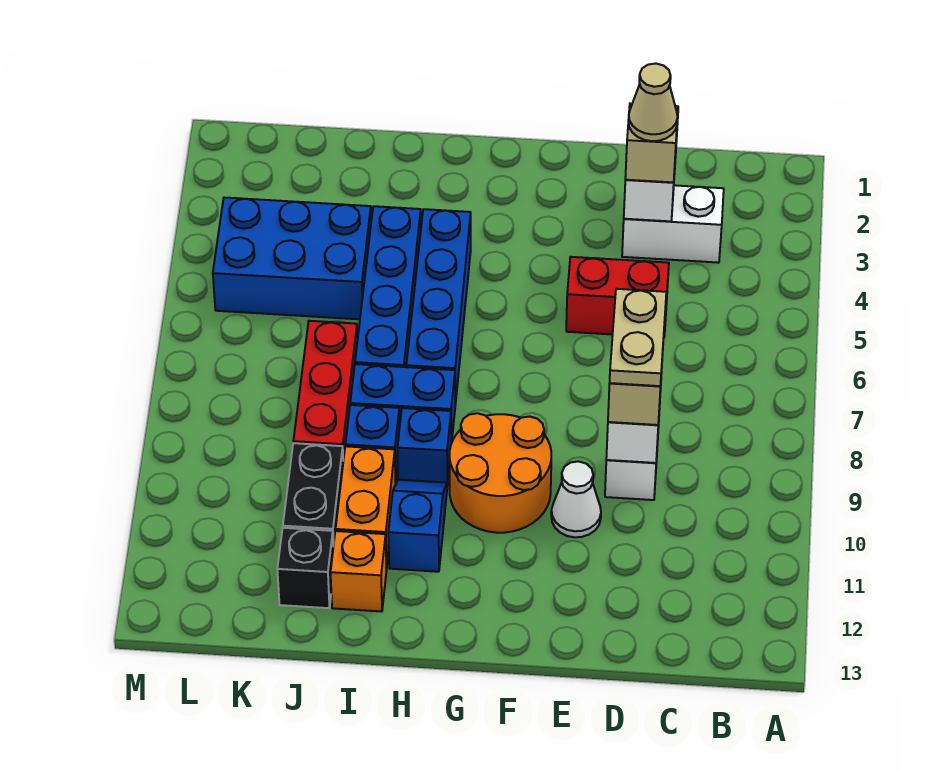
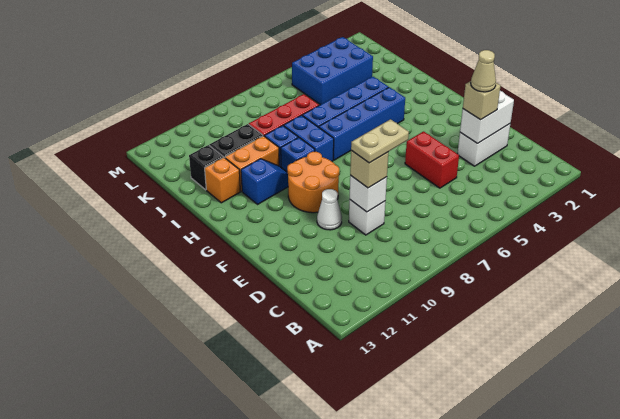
white 1x2 brick [622,185,724,263] -> white 1x2 brick turned to [457,124,510,166]
blue 2x3 brick [213,198,371,319] -> blue 2x3 brick turned to [292,37,373,105]

